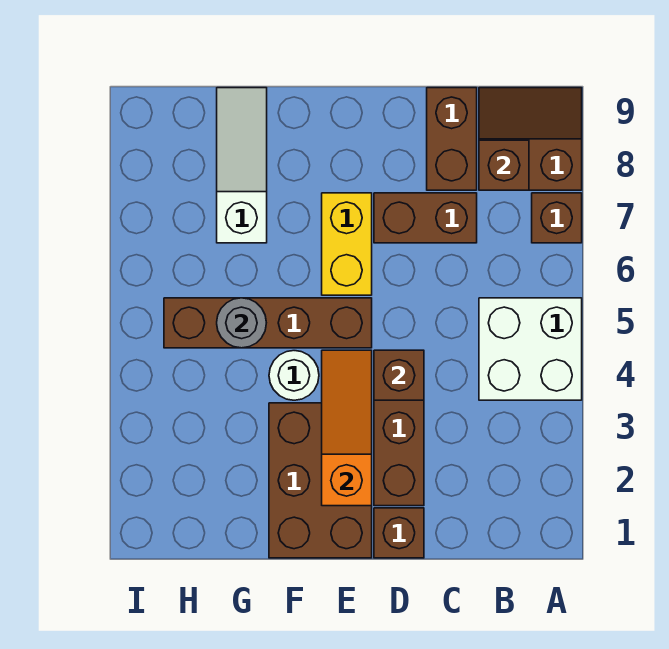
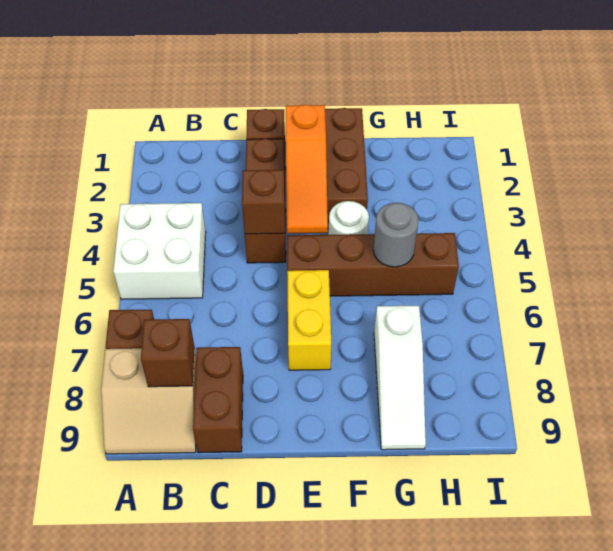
brown 2x2 slope [479,88,582,190] -> tan 2x2 slope [101,348,196,454]
brown 1x2 brick [374,193,477,243] -> none

